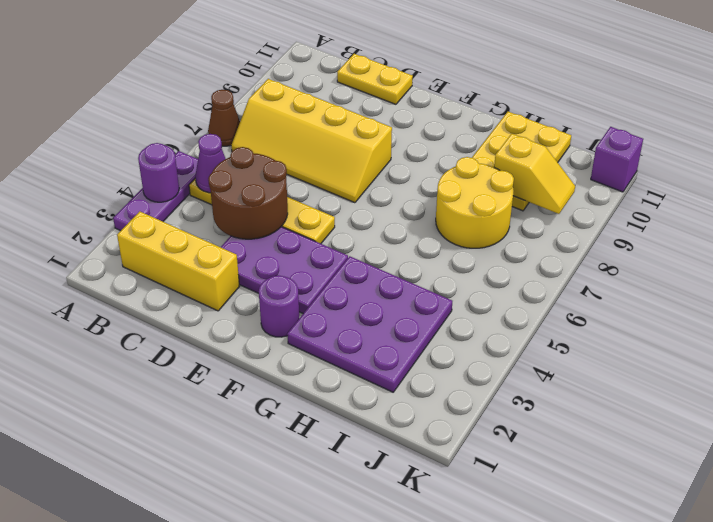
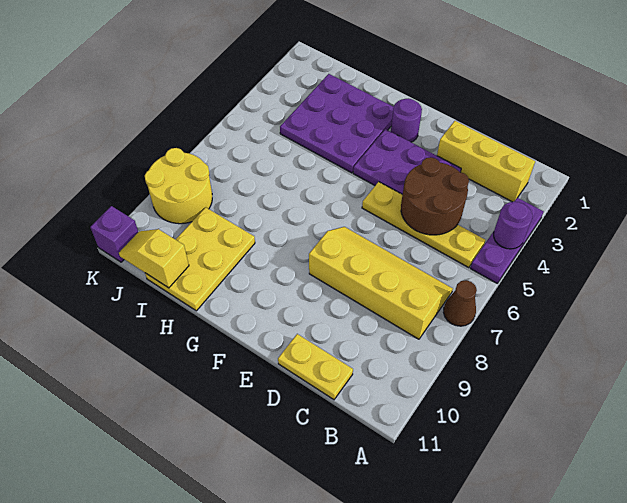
purple 1x1 cone [195,134,226,193] -> none
yellow 2x2 round brick [436,157,514,248] -> yellow 2x2 round brick moved to [145,148,212,224]
yellow 1x2 slope [494,134,575,214] -> yellow 1x2 slope moved to [119,229,189,288]

